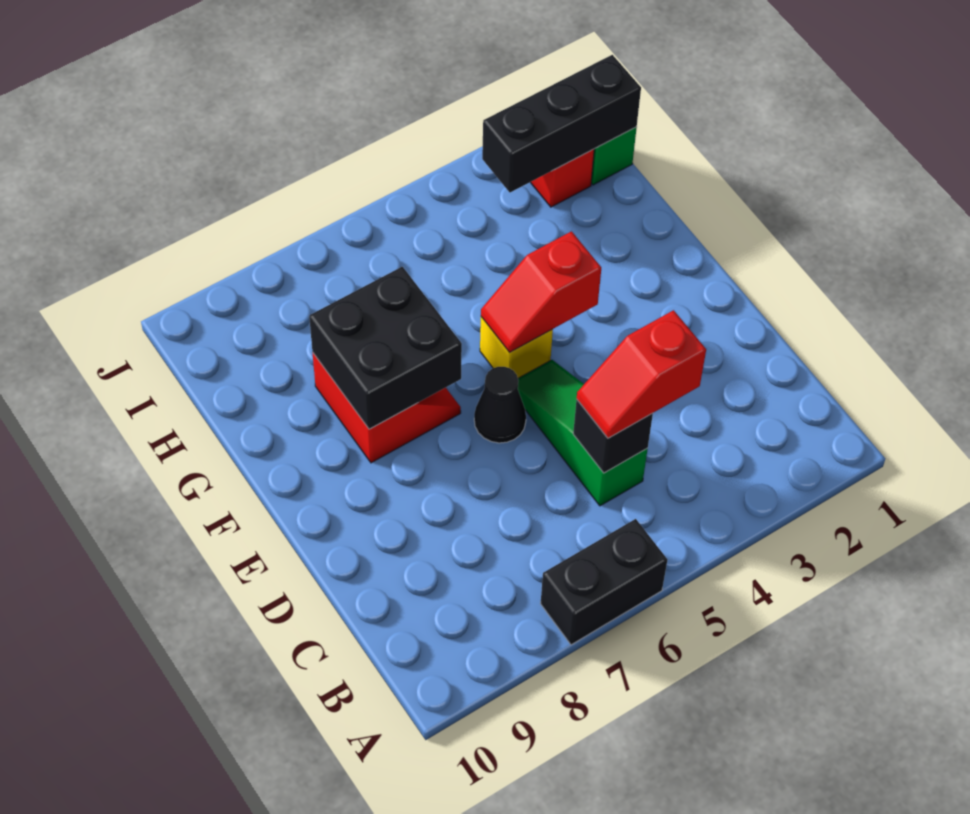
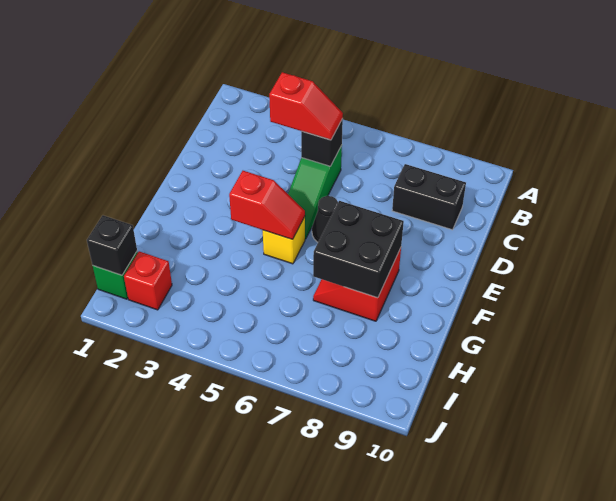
black 1x2 brick [541,519,667,645] -> black 1x2 brick moved to [392,164,466,230]
black 1x3 brick [482,55,641,192] -> black 1x1 brick [87,215,137,275]

